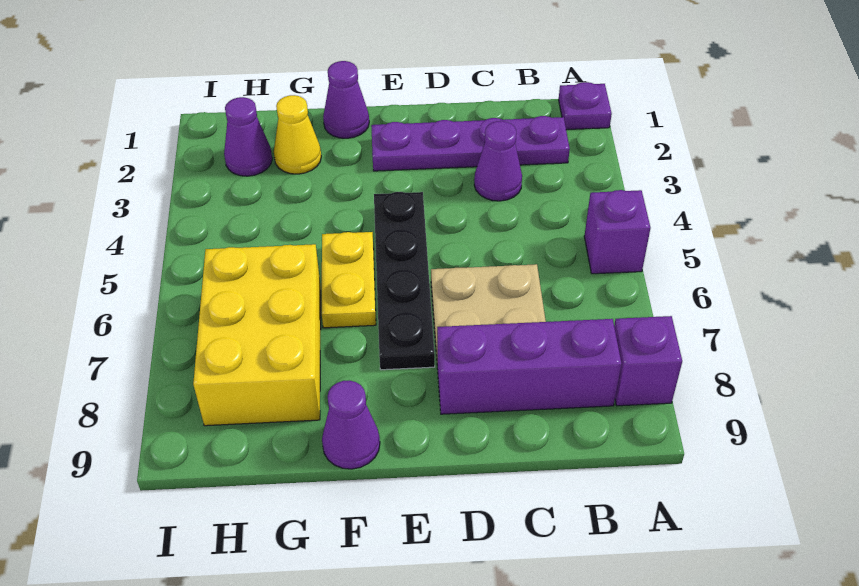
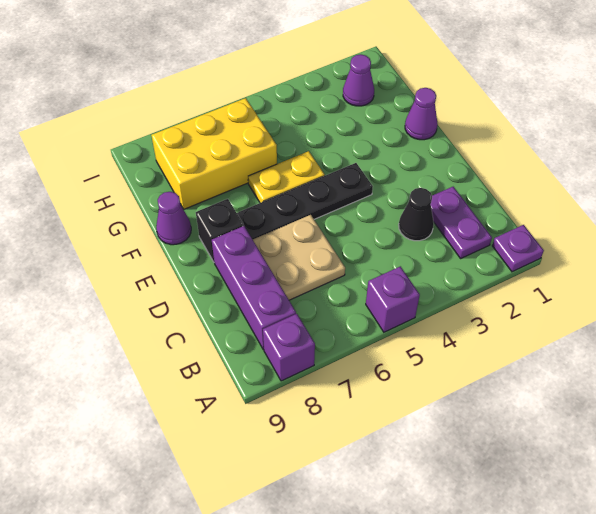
purple 1x4 plate [371,116,570,171] -> purple 1x2 plate [431,187,492,258]
purple 1x1 cone [474,121,522,201] -> black 1x1 cone [399,188,434,241]
none -> black 1x1 brick [196,199,244,262]
yellow 1x1 cone [274,95,321,174] -> none

